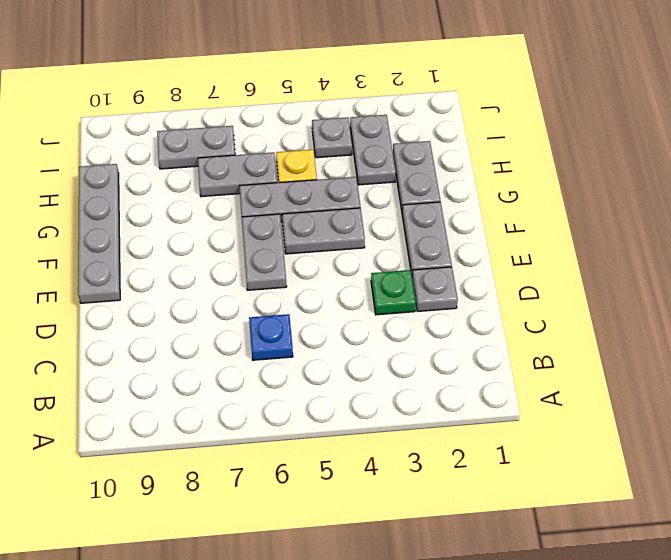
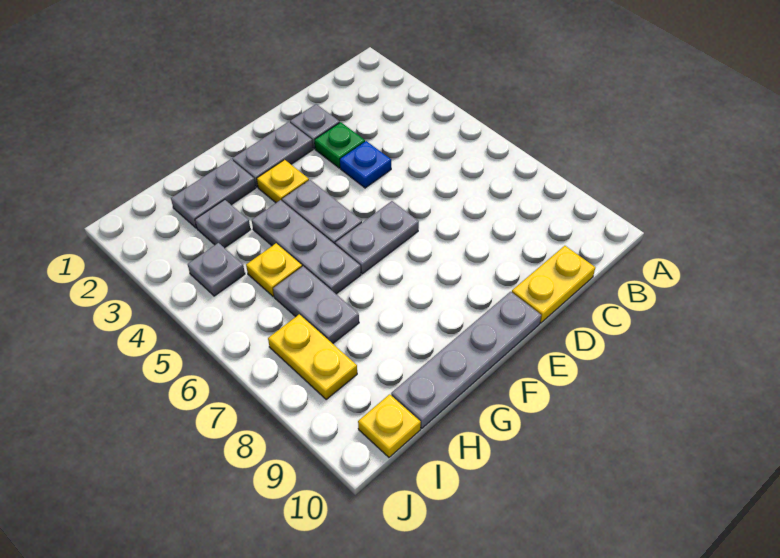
blue 1x1 plate [249,314,293,360] -> blue 1x1 plate moved to [340,141,391,188]
none -> yellow 1x2 plate [512,246,595,323]
none -> yellow 1x1 plate [257,160,309,203]
grey 1x2 plate [350,115,396,185] -> grey 1x1 plate [195,200,250,248]
grey 1x2 plate [157,126,235,169] -> yellow 1x2 plate [268,314,357,399]
none -> yellow 1x1 plate [358,394,421,457]

